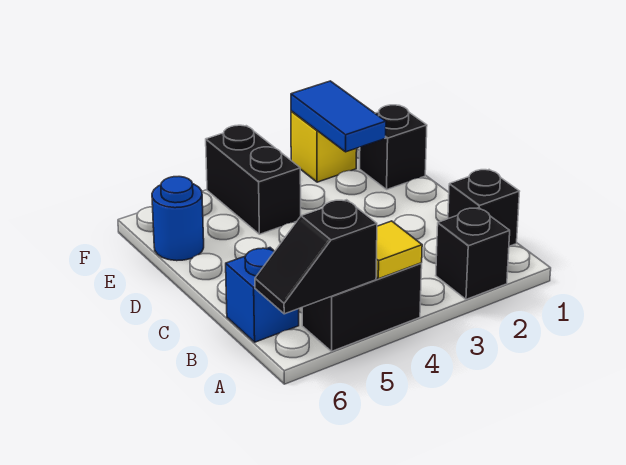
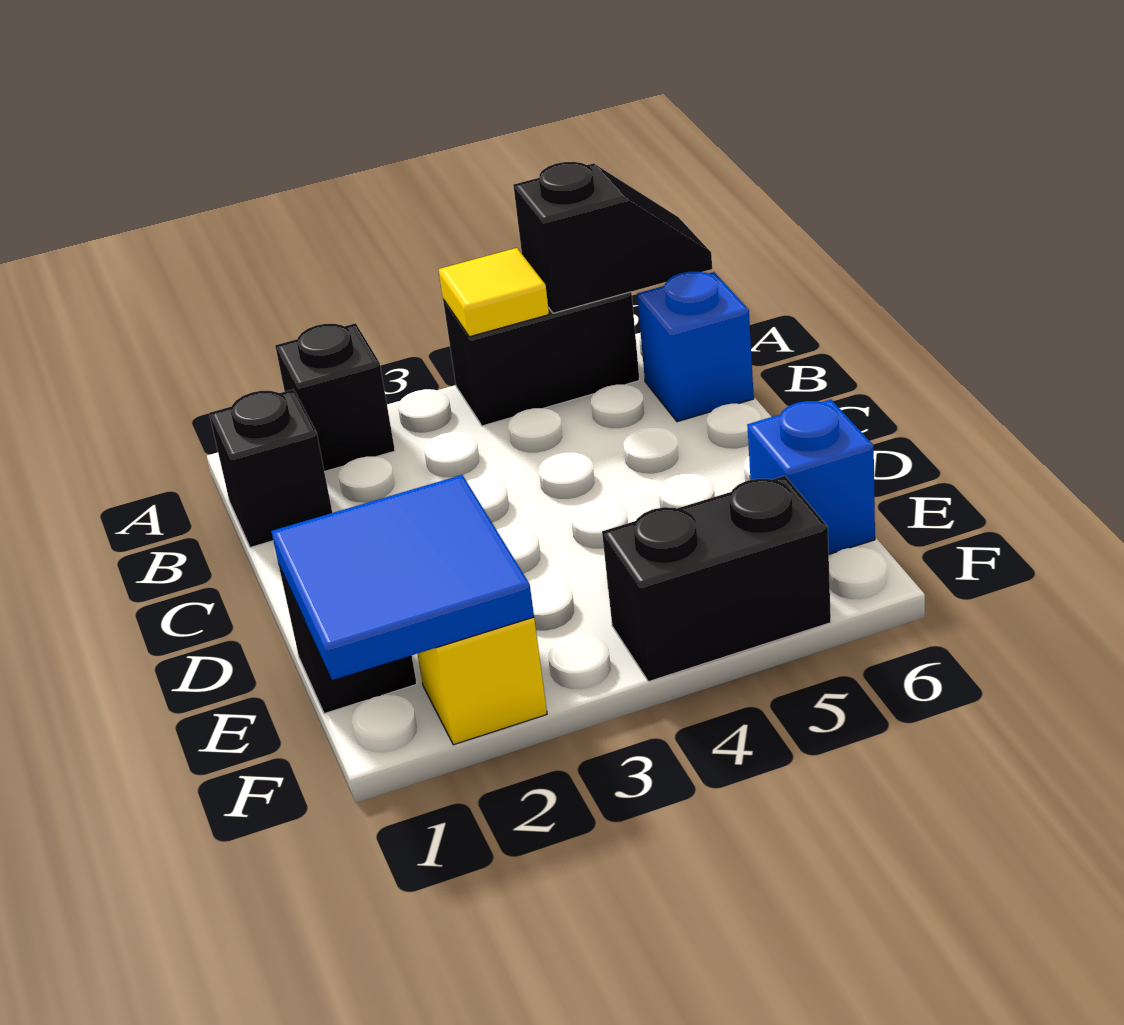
blue 1x2 tile [291,81,386,152] -> blue 2x2 tile [271,475,534,680]
black 1x2 brick [206,125,301,234] -> black 1x2 brick turned to [602,476,831,682]
blue 1x1 round brick [152,177,204,261] -> blue 1x1 brick [747,400,875,554]

